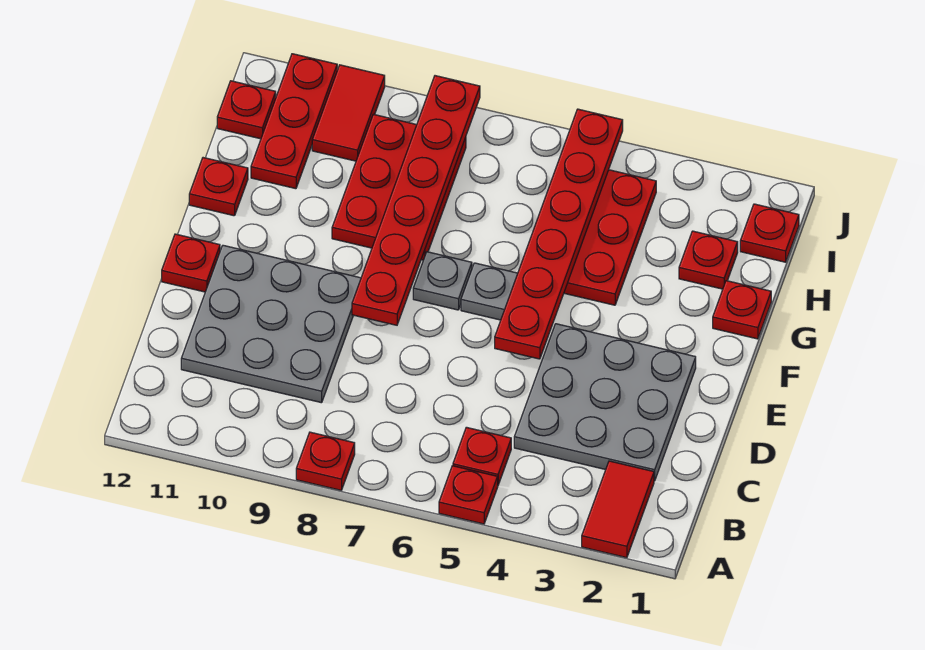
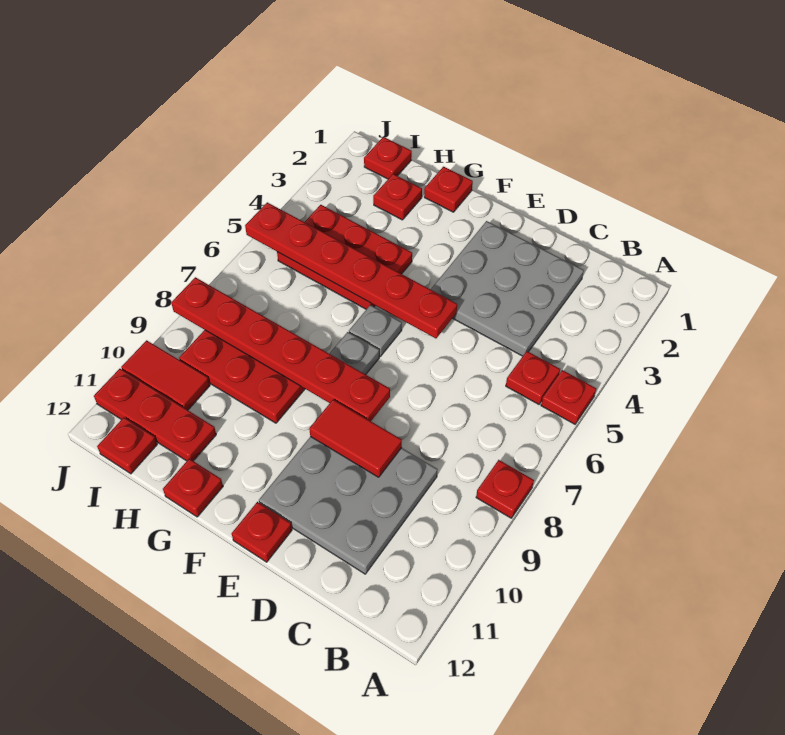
red 1x2 tile [582,461,654,558] -> red 1x2 tile moved to [309,399,402,477]

